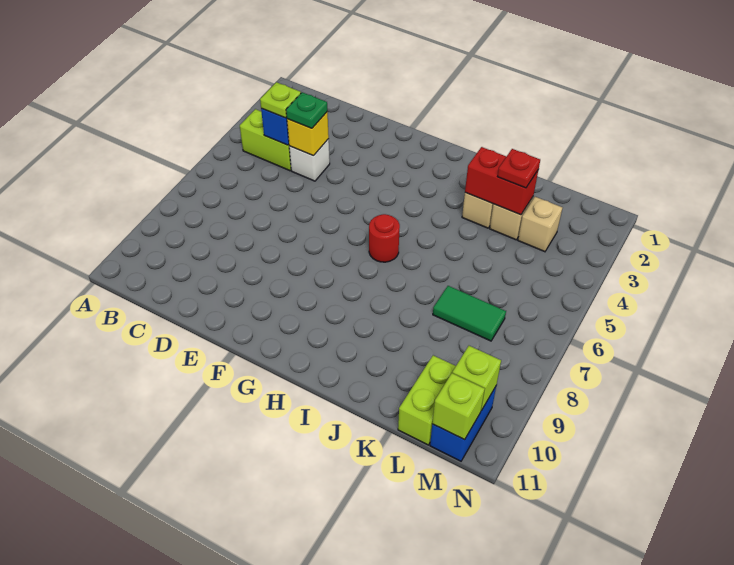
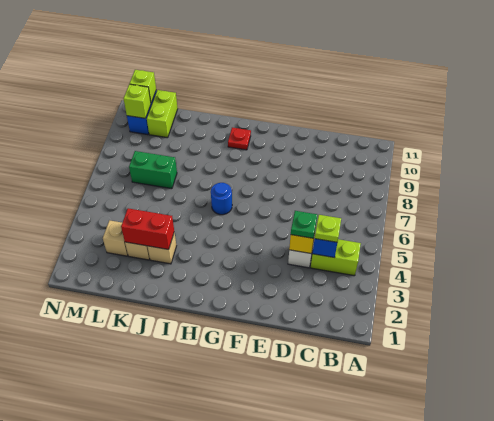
red 1x1 round brick [369,214,400,262] -> blue 1x1 round brick [211,183,232,215]
red 1x1 plate [498,149,540,188] -> red 1x1 plate moved to [228,128,251,150]
green 1x2 tile [433,286,506,341] -> green 1x2 brick [129,151,177,189]

